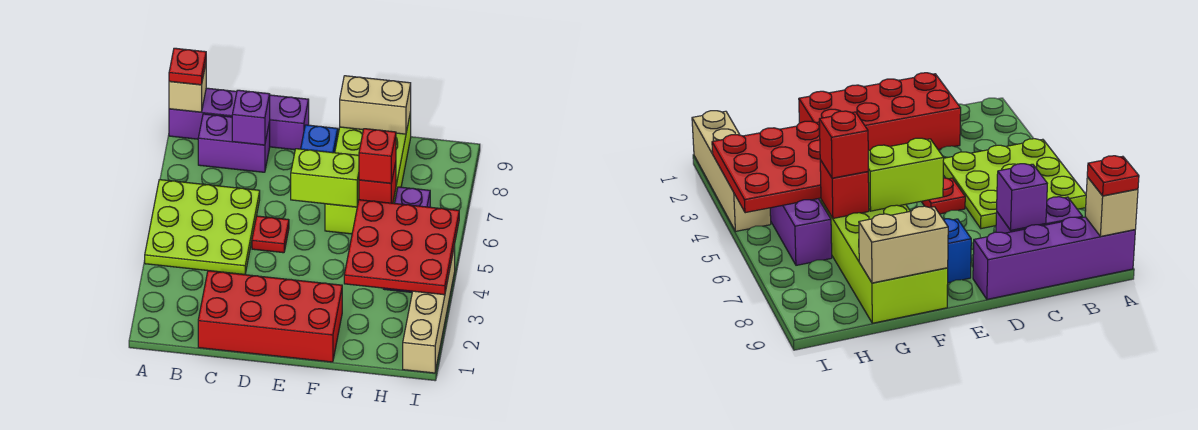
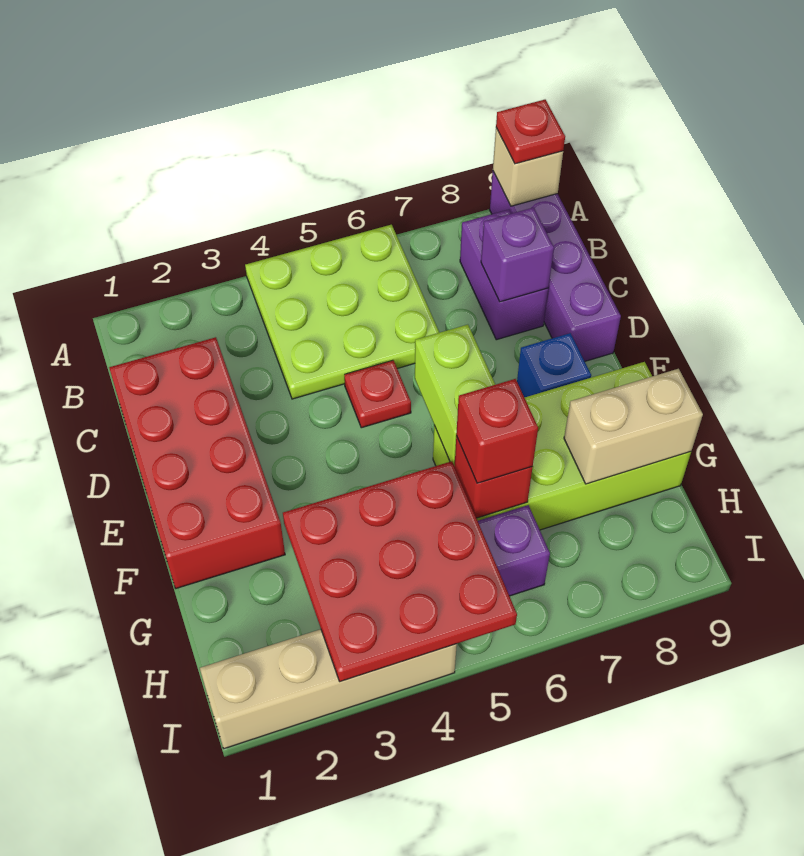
tan 1x2 brick [340,76,411,134] -> tan 1x2 brick turned to [564,369,703,484]

